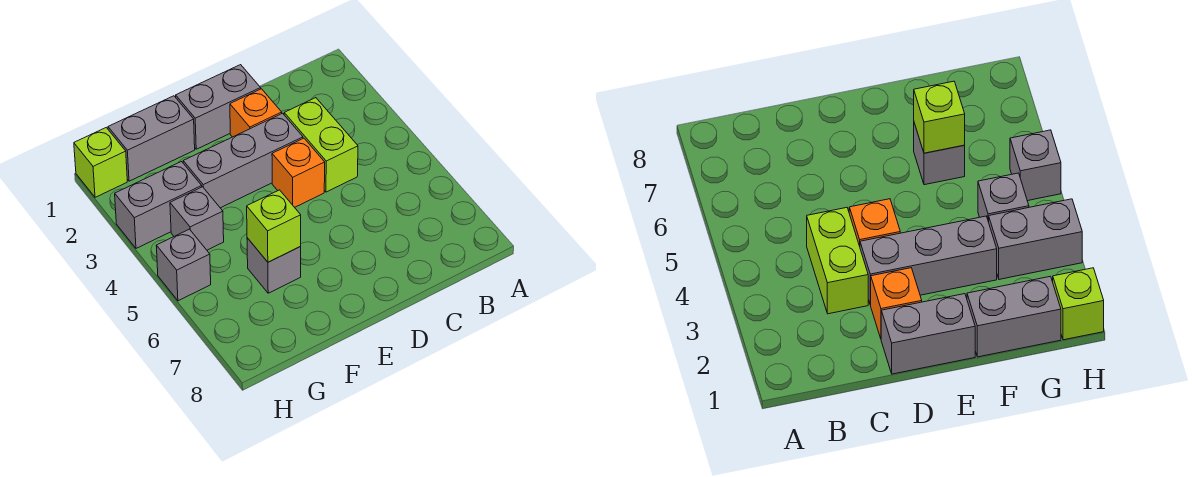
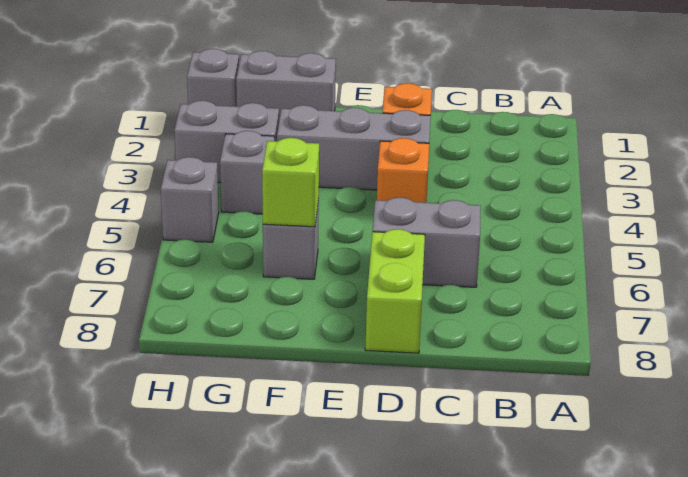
lime 1x2 brick [284,98,358,192] -> lime 1x2 brick moved to [365,229,425,353]
grey 1x2 brick [176,65,261,149] -> grey 1x2 brick moved to [373,197,481,287]
lime 1x1 brick [74,128,127,197] -> grey 1x1 brick [187,49,239,107]

